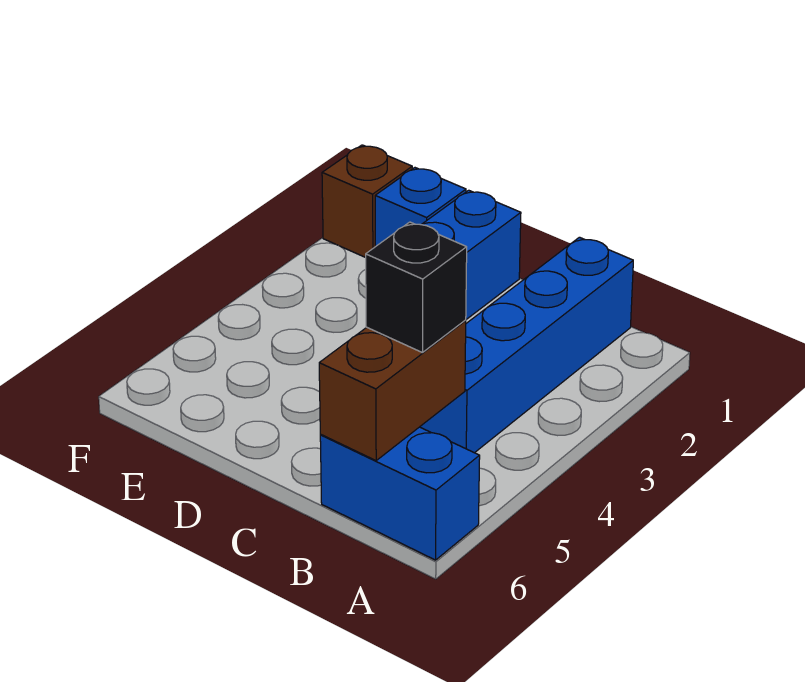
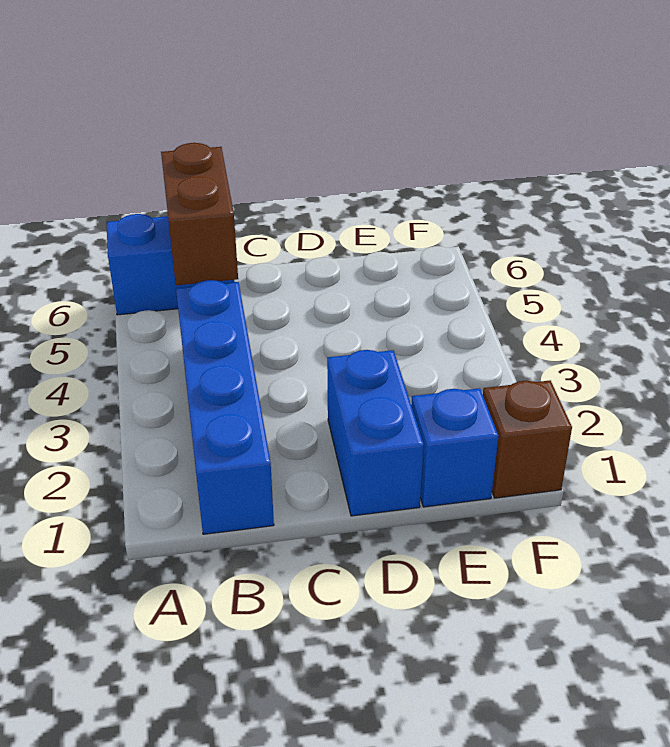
black 1x1 brick [366,222,467,352] -> none

